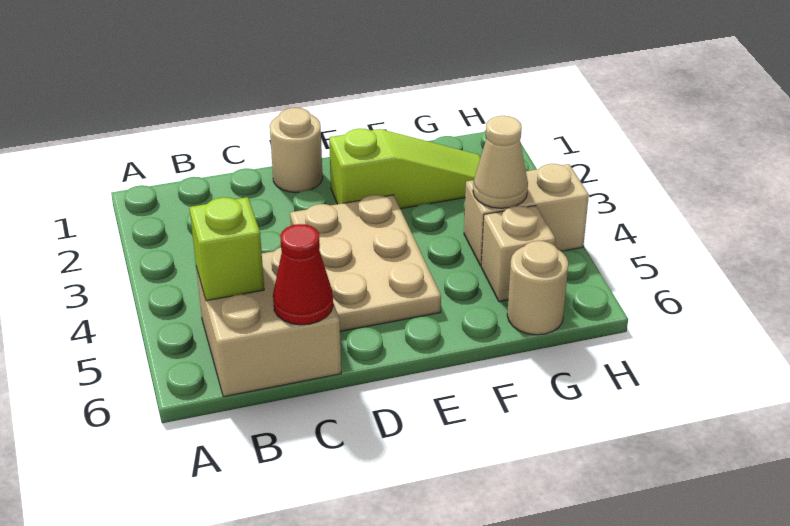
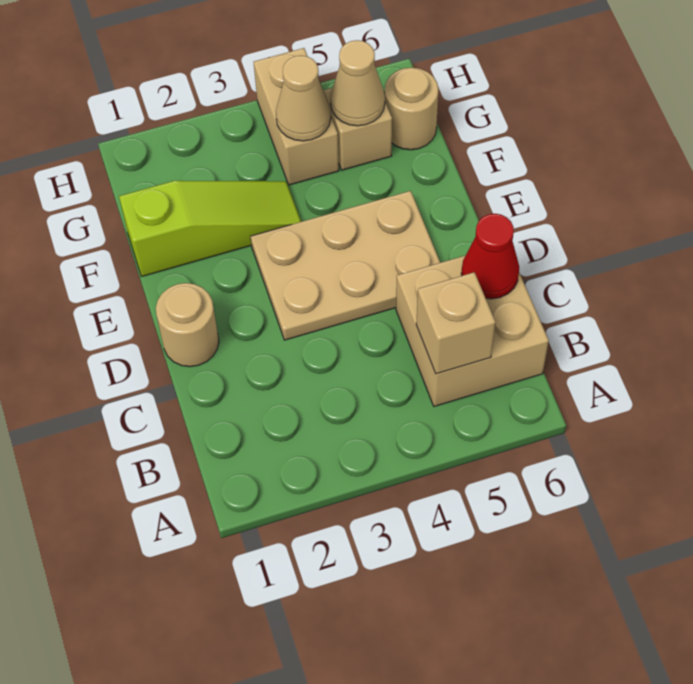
lime 1x1 brick [189,197,264,301] -> tan 1x1 brick [416,272,495,374]
lime 1x3 slope [329,128,481,209] -> lime 1x3 slope turned to [119,181,301,276]
none -> tan 1x1 cone [330,40,385,126]

